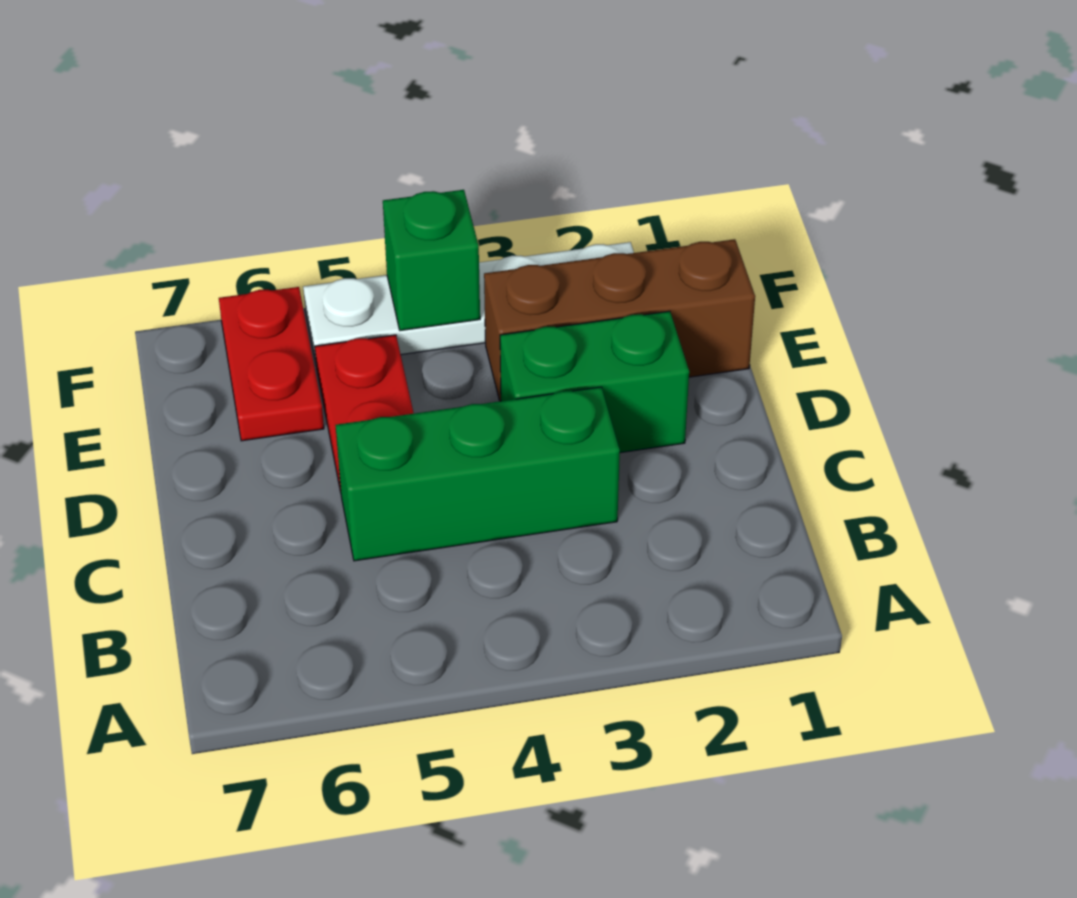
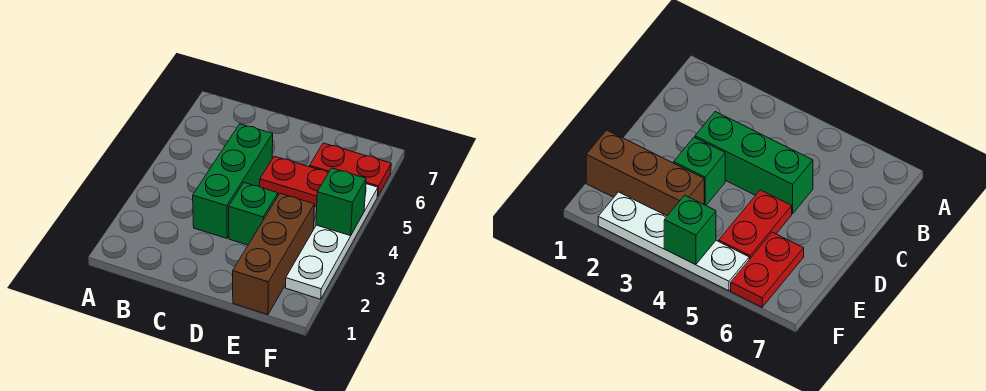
green 1x2 brick [500,311,689,453] -> green 1x1 brick [229,183,278,245]

